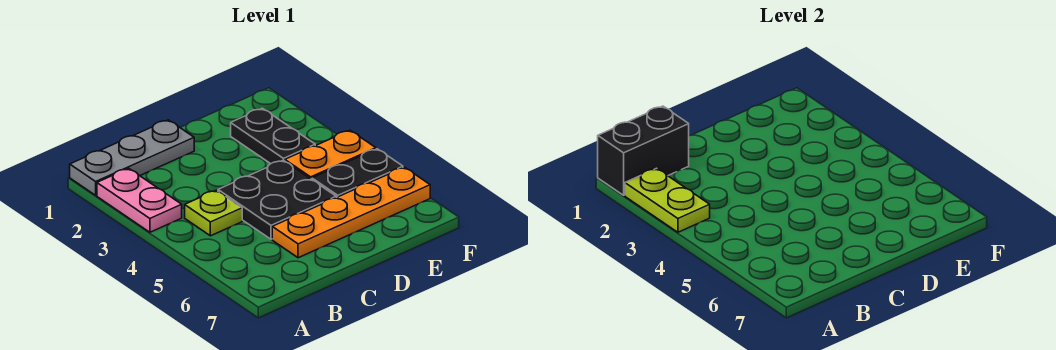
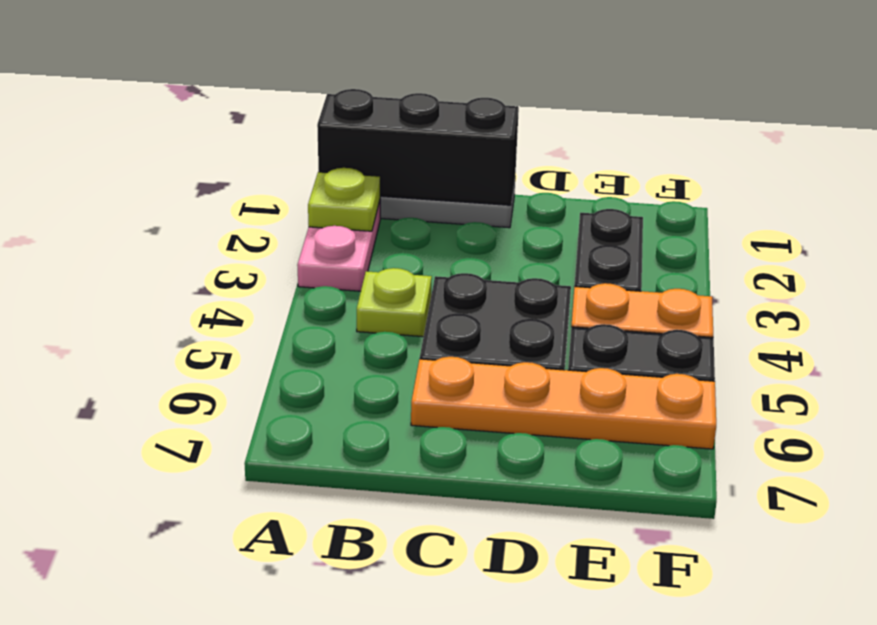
black 1x2 brick [598,106,689,195] -> black 1x3 brick [317,89,519,205]
lime 1x2 plate [625,168,710,232] -> lime 1x1 plate [308,168,380,231]

